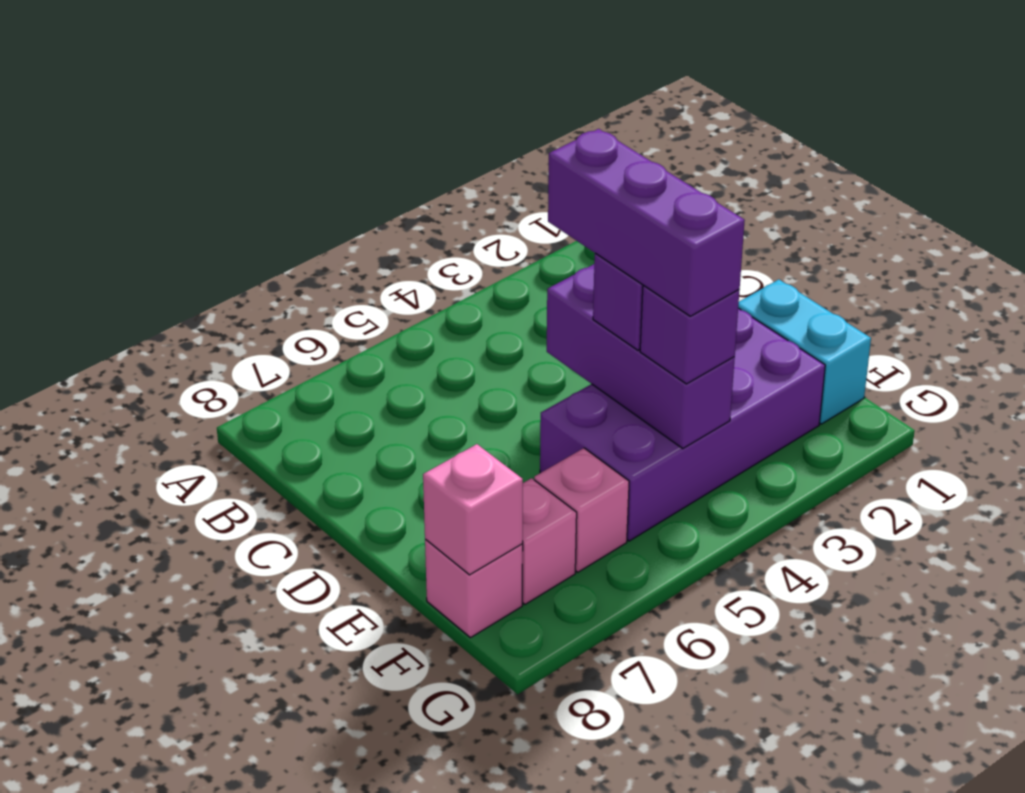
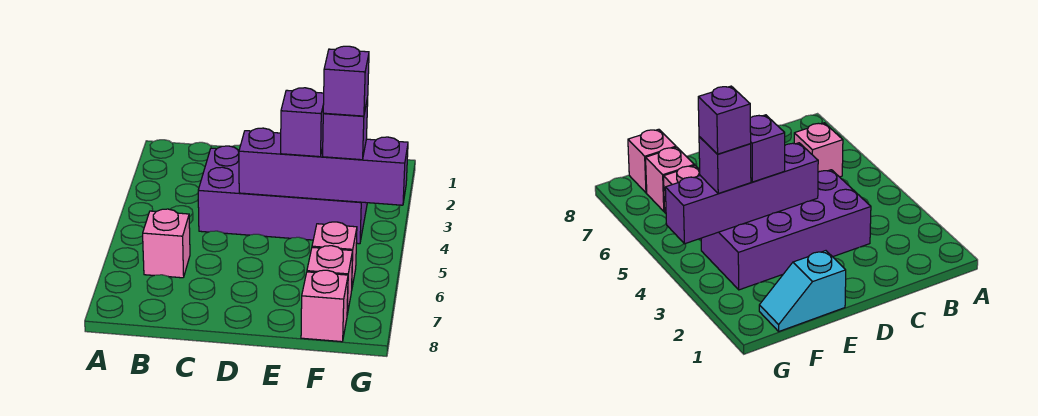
purple 1x3 brick [547,264,735,448] -> purple 1x4 brick [239,128,408,205]
purple 1x3 brick [548,129,745,316] -> purple 1x1 brick [323,46,369,116]
cyan 1x2 brick [738,279,871,424] -> cyan 1x2 slope [759,251,846,331]
purple 2x4 brick [540,308,825,541] -> purple 2x4 brick turned to [198,146,367,244]
pink 1x1 brick [423,444,523,575] -> pink 1x1 brick moved to [143,209,190,278]

